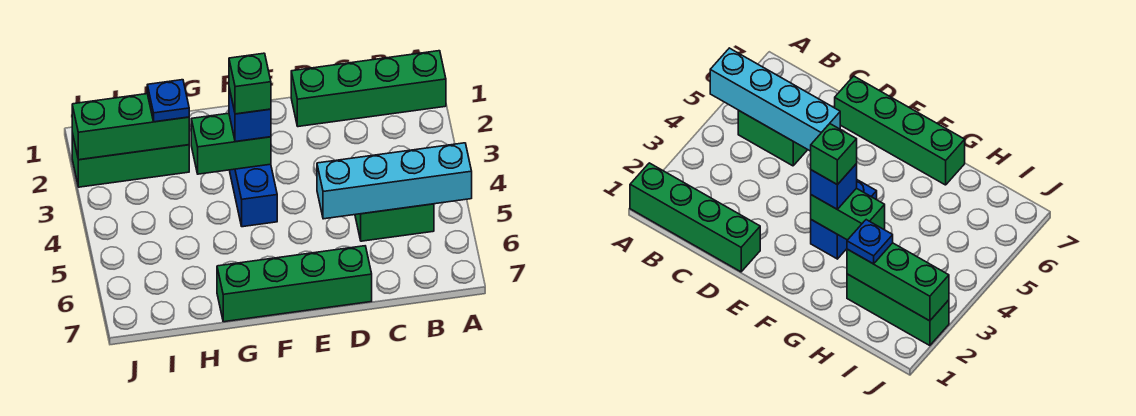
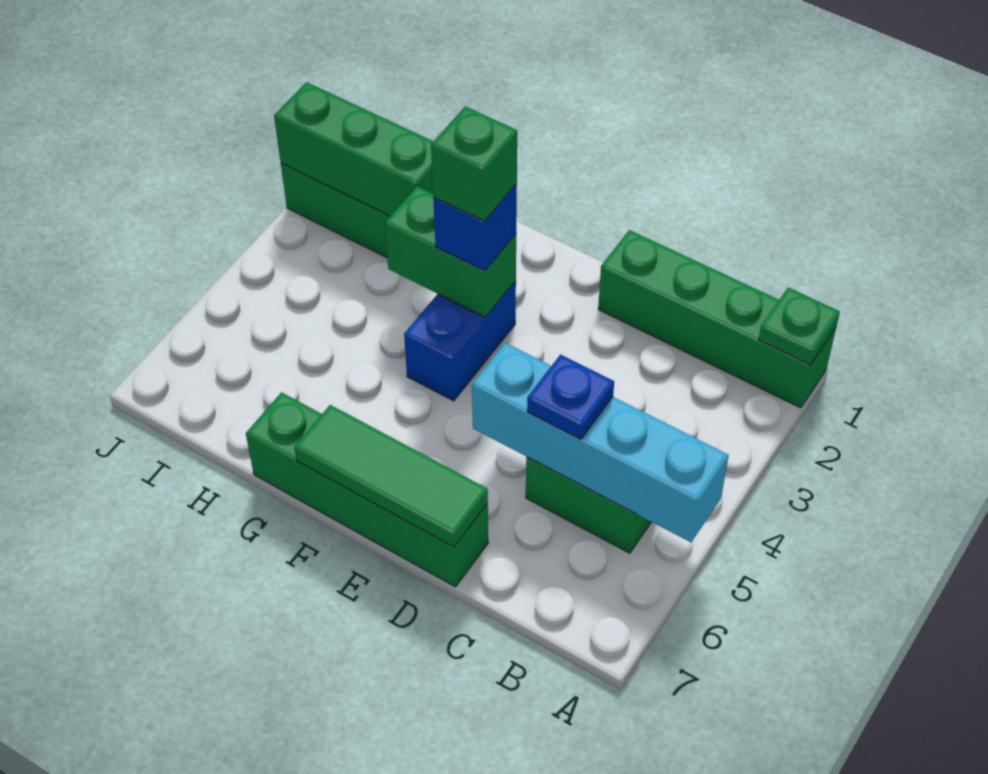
none -> green 1x1 plate [759,288,840,365]
none -> green 1x3 tile [294,405,488,547]
blue 1x1 plate [147,80,189,122] -> blue 1x1 plate moved to [527,355,614,440]

